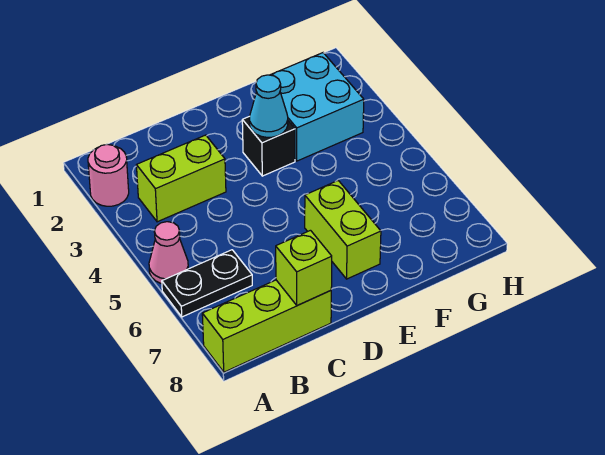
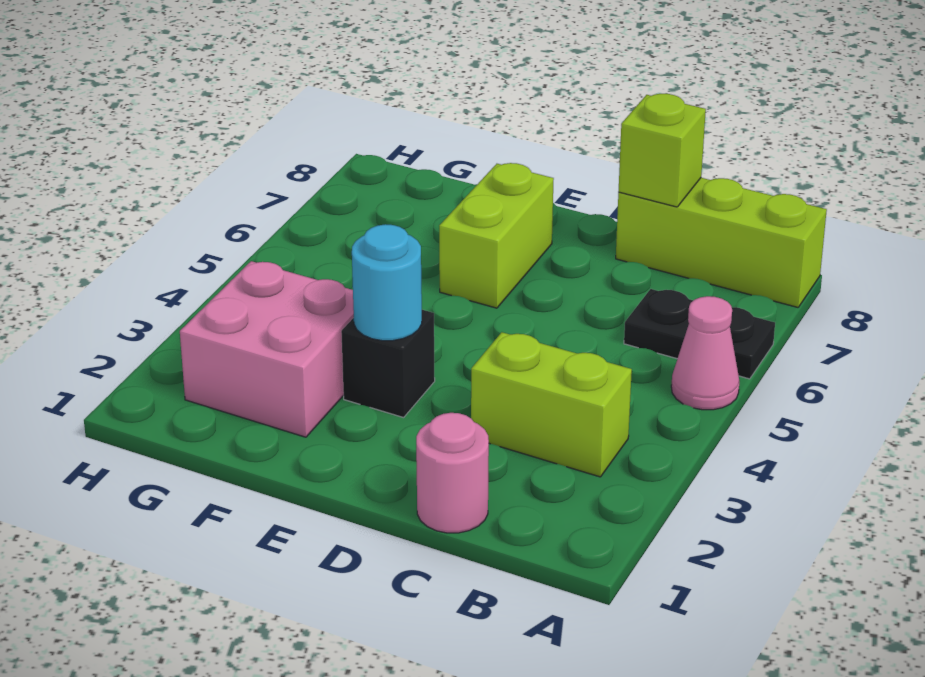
pink 1x1 round brick [88,144,129,206] -> pink 1x1 round brick moved to [416,413,489,533]
cyan 1x1 cone [249,75,288,137] -> cyan 1x1 round brick [352,224,422,341]
cyan 2x2 brick [271,53,364,161] -> pink 2x2 brick [180,261,354,437]

